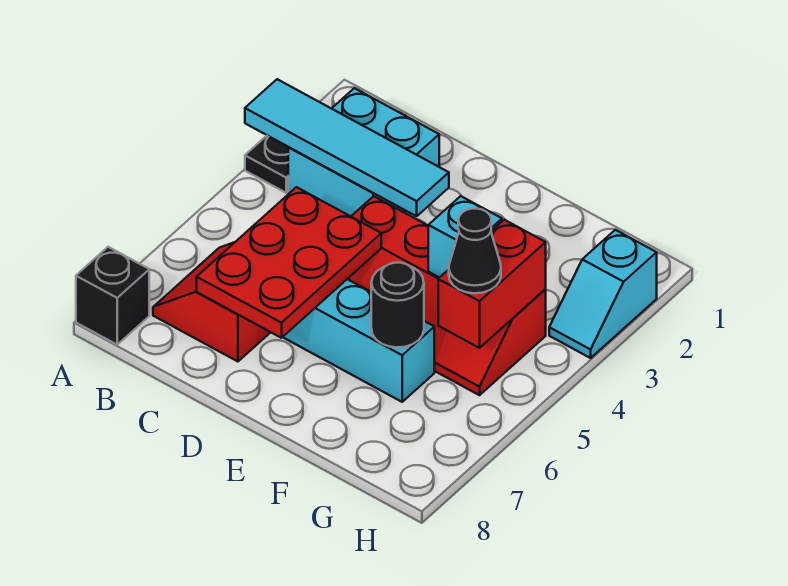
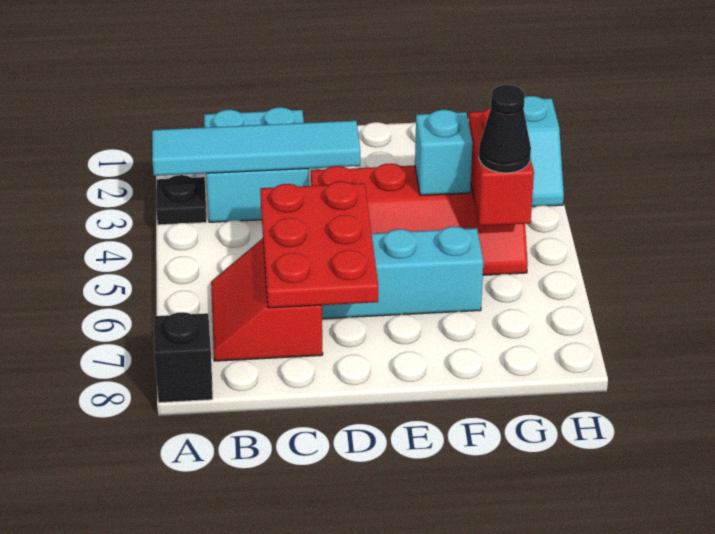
black 1x1 round brick [371,263,424,347] -> none

